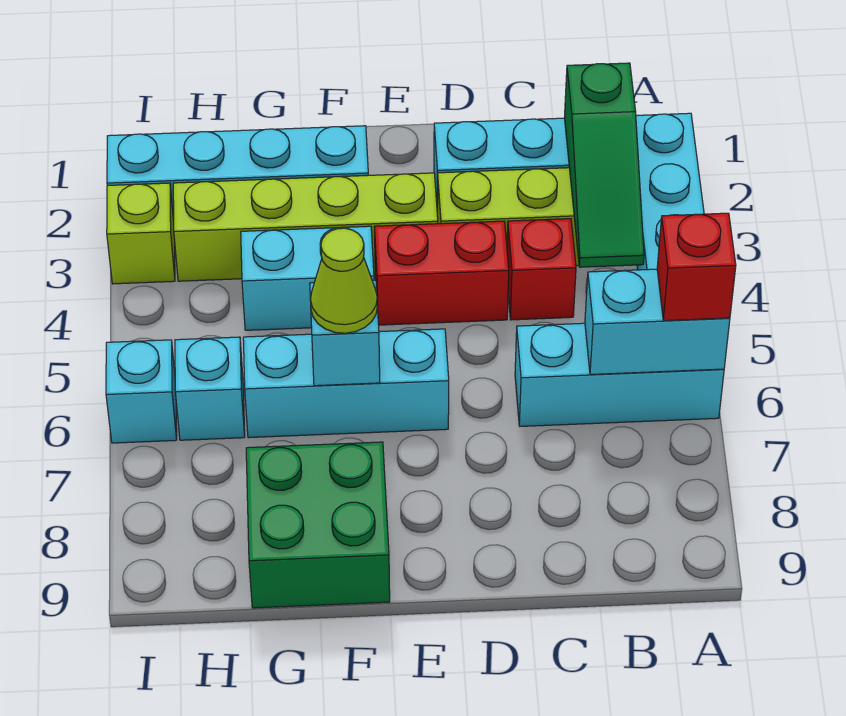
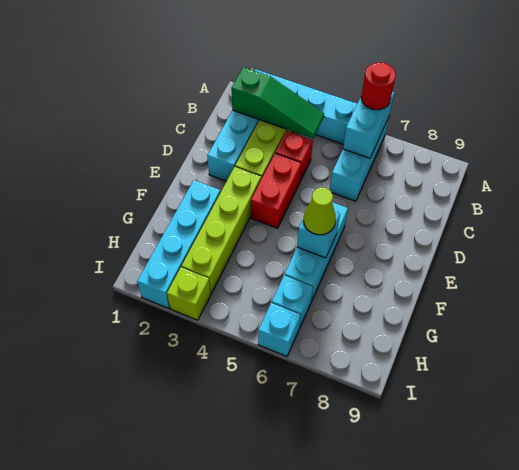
red 1x1 brick [657,213,736,321] -> red 1x1 round brick [361,62,396,110]
cyan 1x2 brick [241,226,374,330] -> none
green 2x2 brick [246,442,390,608] -> none

